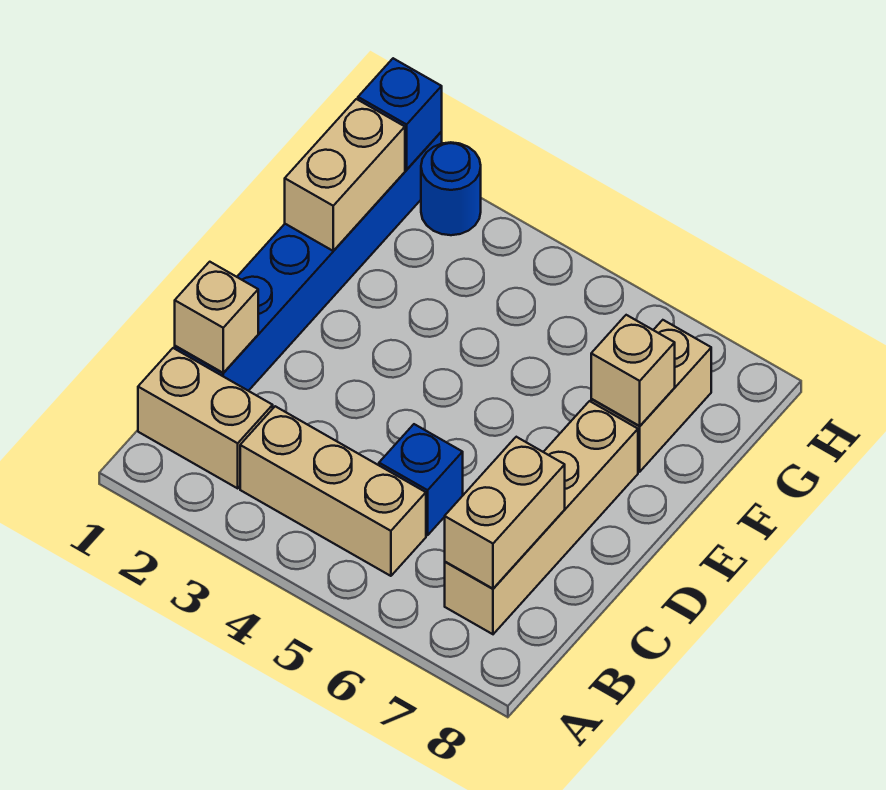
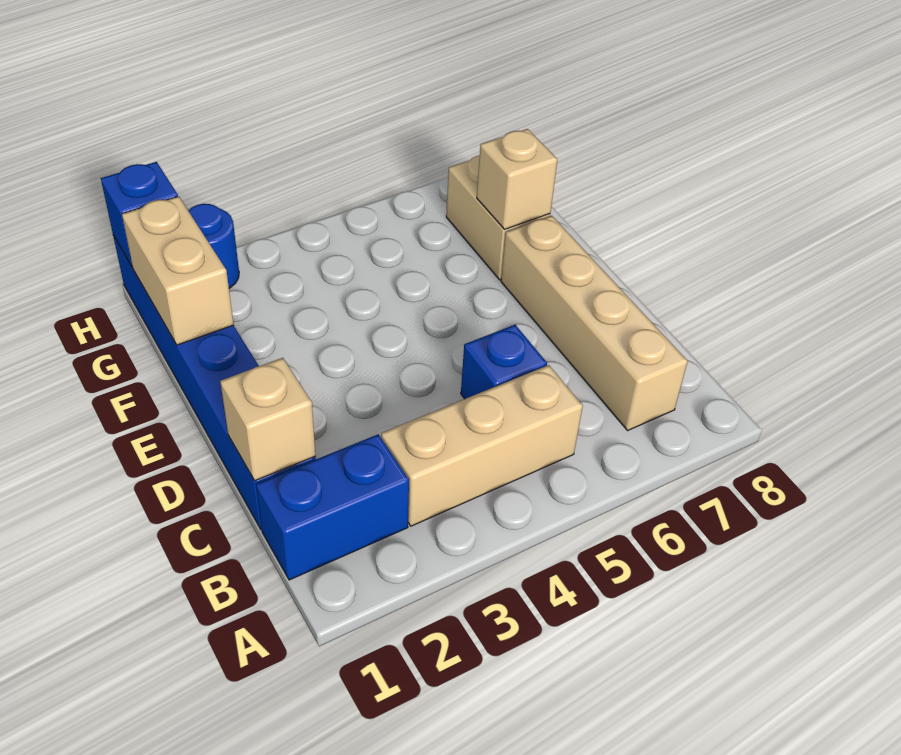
tan 1x2 brick [138,348,273,488] -> blue 1x2 brick [256,434,409,580]
tan 1x2 brick [445,437,565,589] -> none

